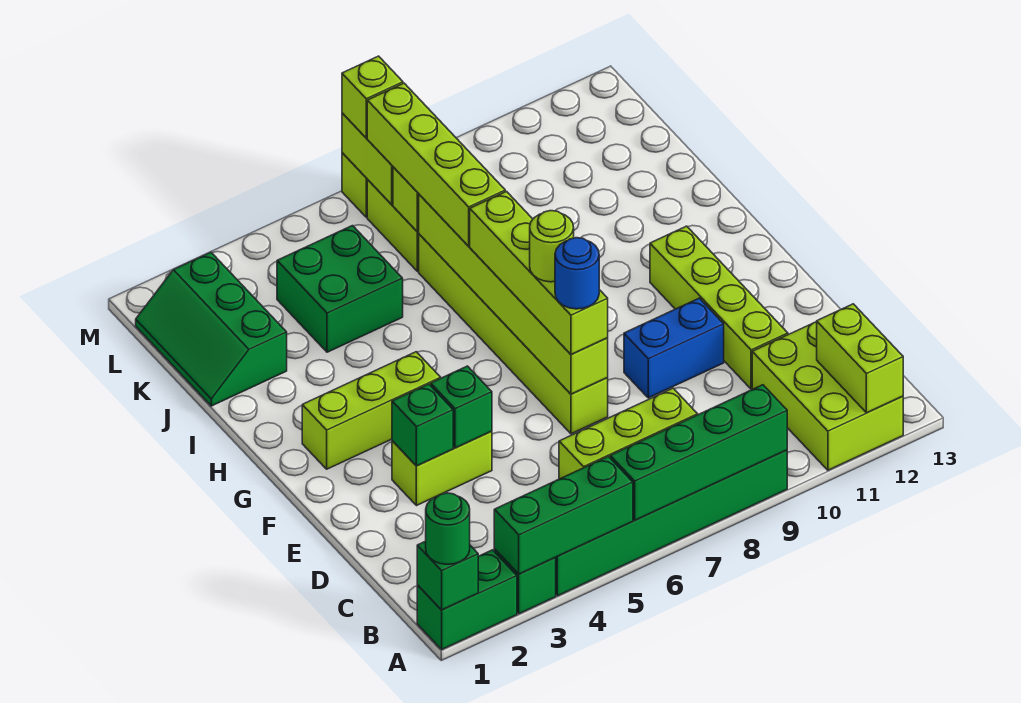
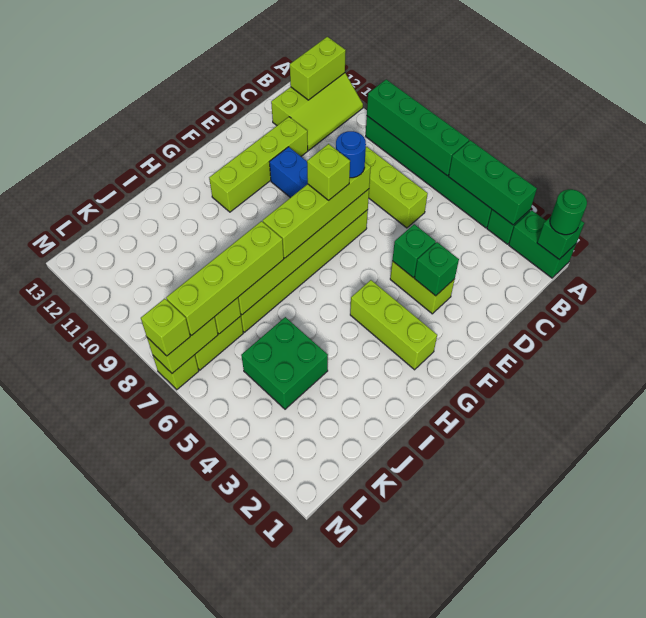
lime 2x3 brick [752,322,903,470] -> lime 2x3 slope [271,73,363,150]
lime 1x1 round brick [530,211,574,282] -> lime 1x1 brick [307,144,350,200]
green 2x3 slope [136,252,287,406] -> none

